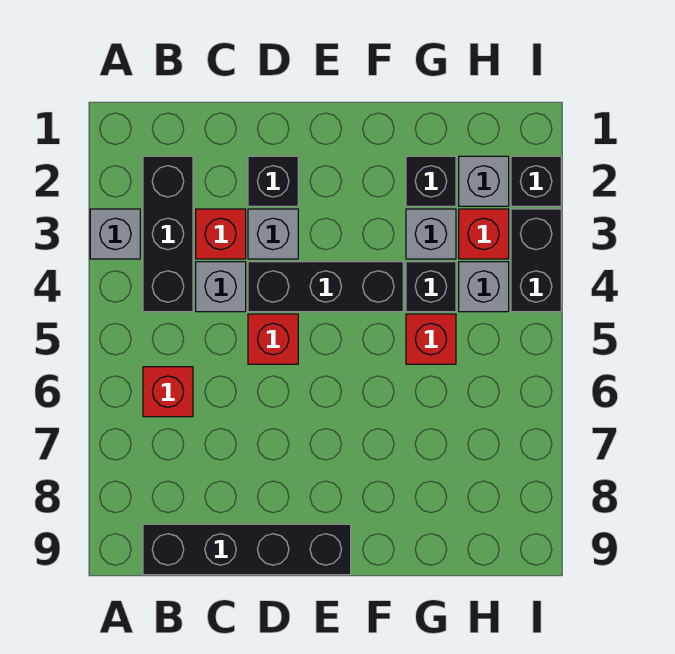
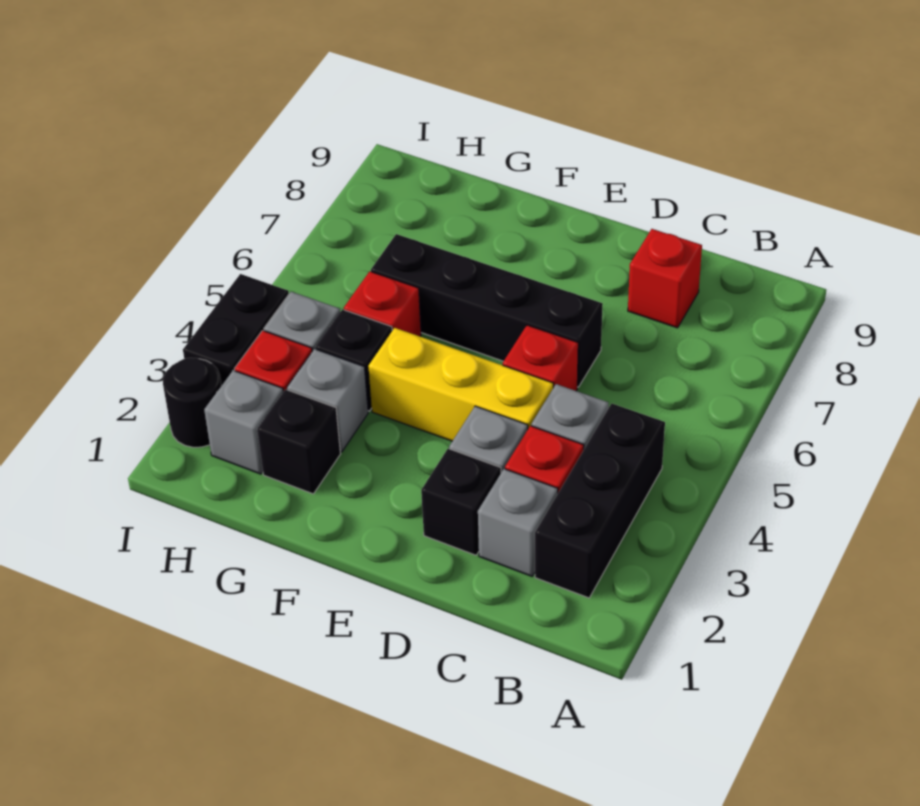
grey 1x1 brick [90,209,140,259] -> grey 1x1 brick moved to [478,469,558,576]
red 1x1 brick [143,367,193,417] -> red 1x1 brick moved to [628,229,702,328]
black 1x4 brick [143,524,351,575] -> black 1x4 brick moved to [371,234,603,387]
black 1x3 brick [248,262,403,312] -> yellow 1x3 brick [368,328,553,441]
black 1x1 brick [511,156,561,206] -> black 1x1 round brick [163,358,221,447]

